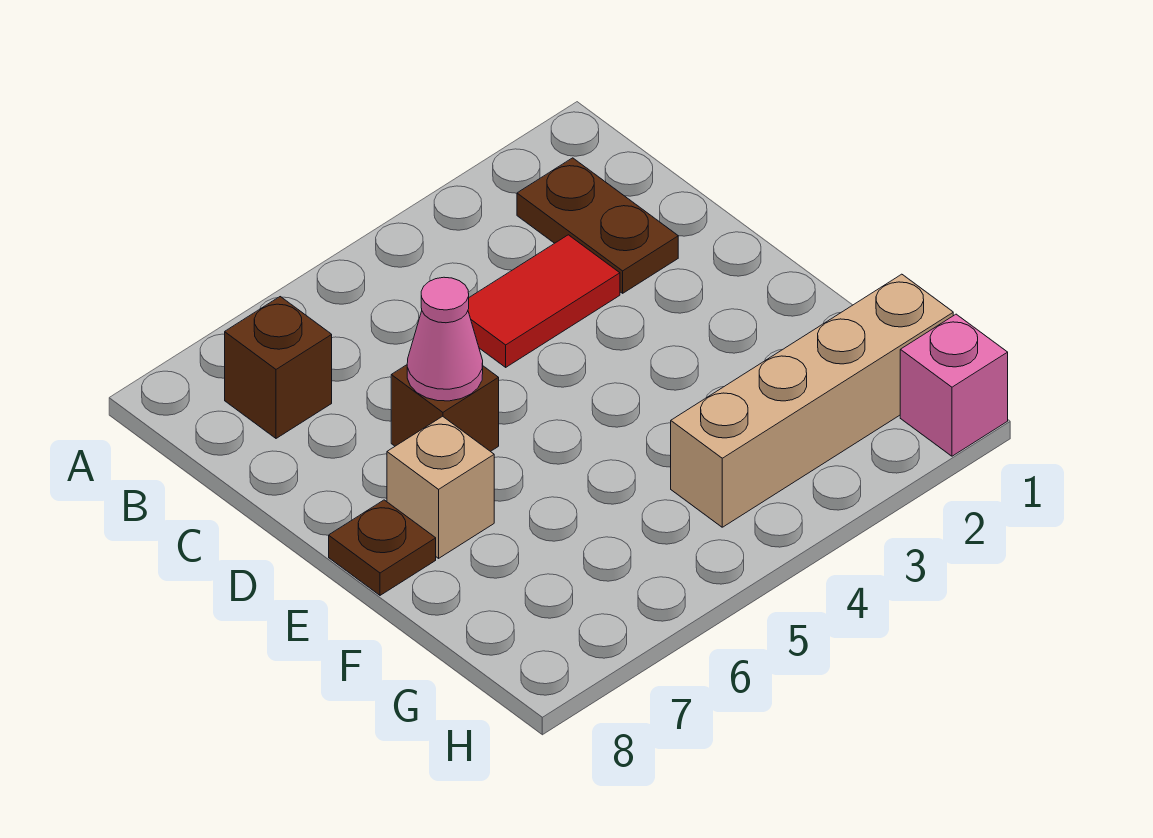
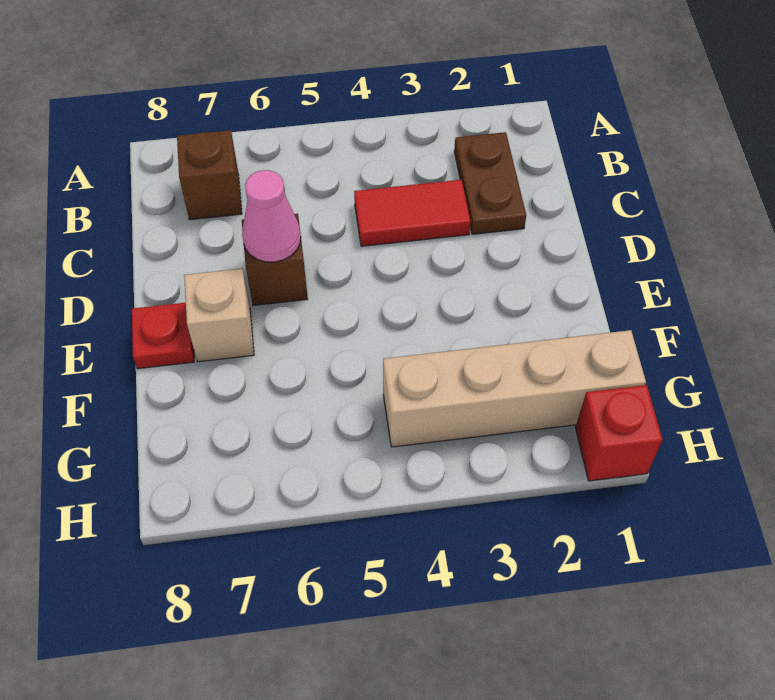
brown 1x1 plate [329,500,436,595] -> red 1x1 plate [132,303,194,369]
pink 1x1 brick [900,314,1008,456] -> red 1x1 brick [575,385,663,481]

